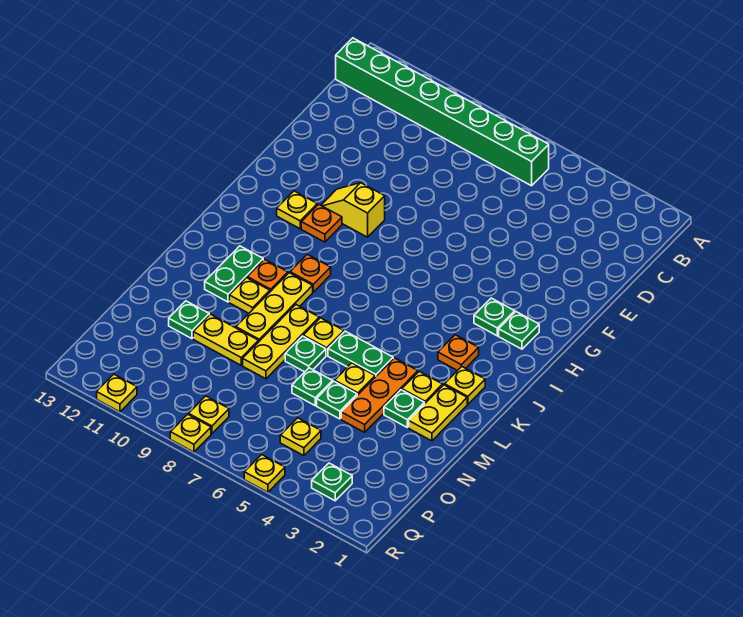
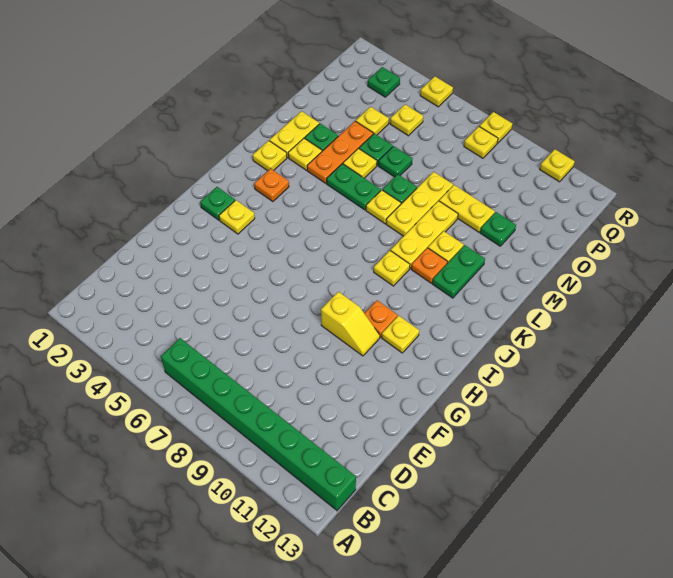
green 1x1 plate [474,298,515,336] -> yellow 1x1 plate [219,200,255,234]
orange 1x1 plate [290,254,331,292] -> yellow 1x1 plate [374,251,410,286]
none -> yellow 1x1 plate [356,107,389,135]

